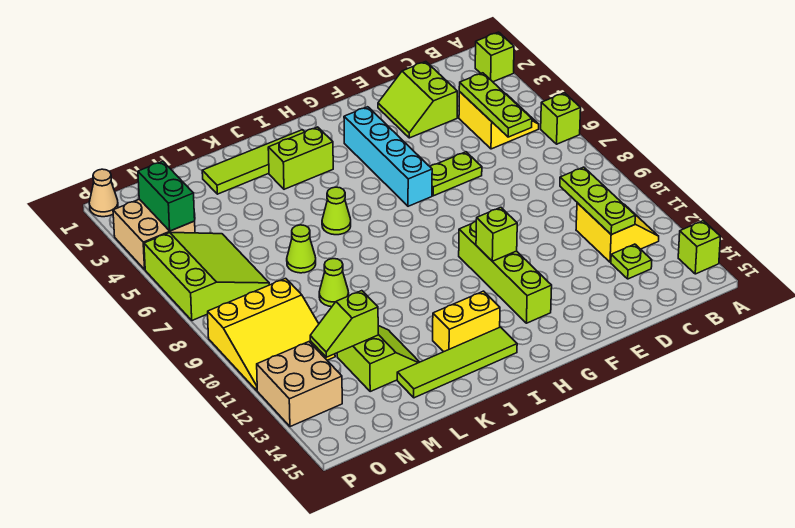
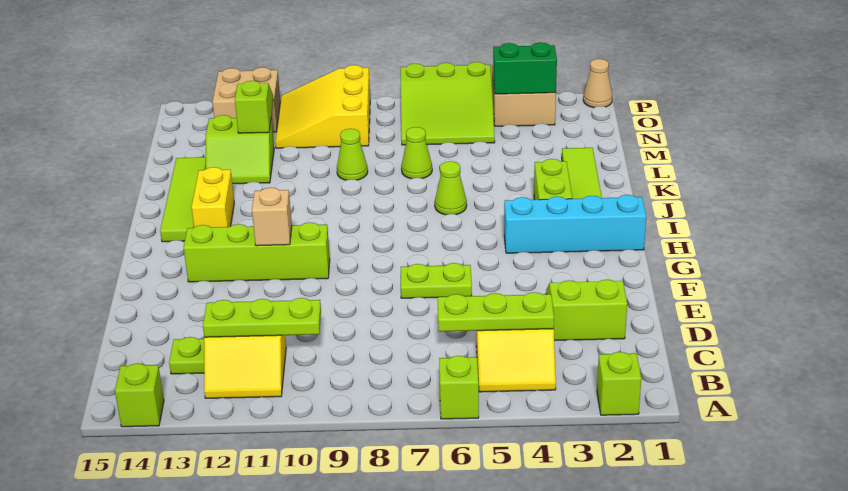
lime 1x2 plate [430,152,482,196] -> lime 1x2 plate turned to [401,263,472,298]
cyan 1x4 brick [344,107,432,206] -> cyan 1x4 brick moved to [504,195,646,253]
lime 1x1 brick [476,207,517,261] -> tan 1x1 brick [252,188,292,246]

